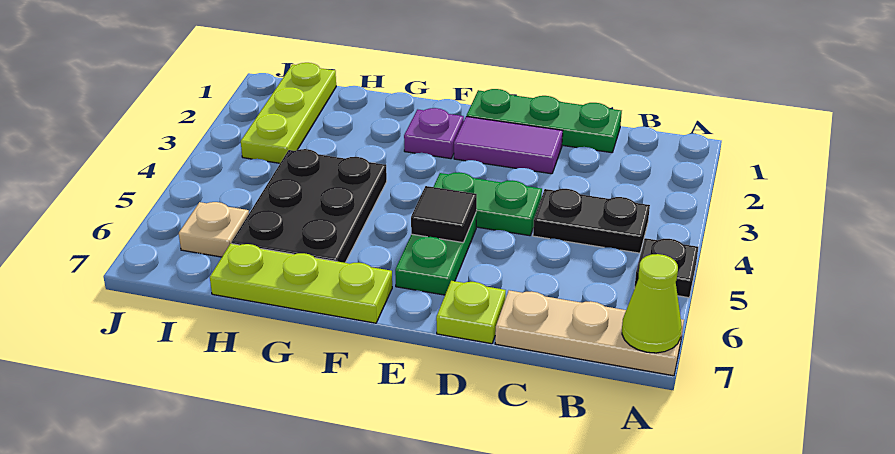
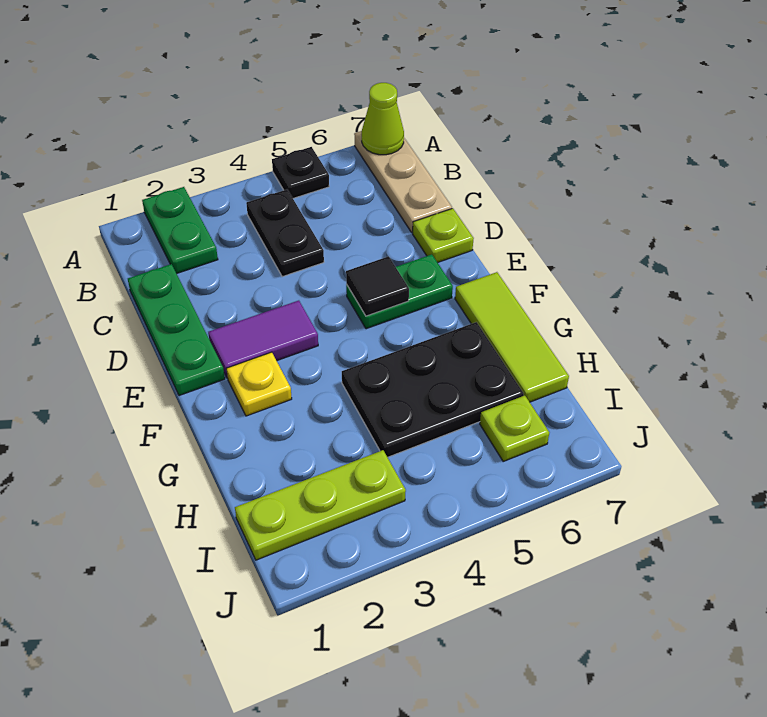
purple 1x2 tile [454,116,563,174] -> purple 1x2 tile turned to [208,301,318,378]
green 1x2 plate [434,172,542,236] -> green 1x2 plate moved to [142,187,218,274]
purple 1x1 plate [404,108,464,159] -> yellow 1x1 plate [227,352,292,416]
lime 1x3 plate [210,244,392,323] -> lime 1x3 tile [455,272,569,402]
tan 1x1 plate [179,202,249,257] -> lime 1x1 plate [480,396,549,461]

